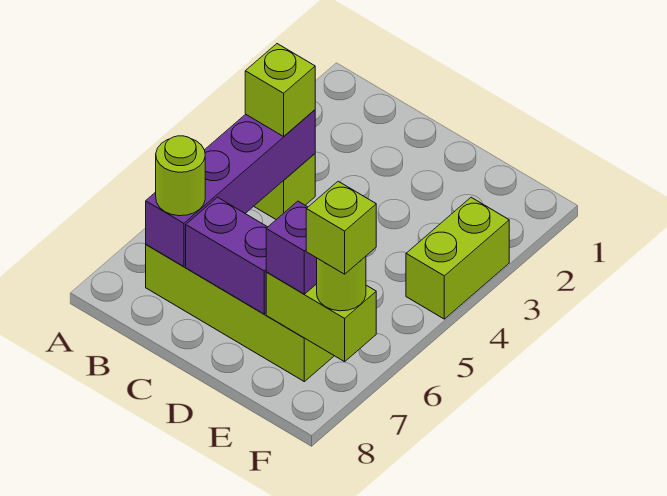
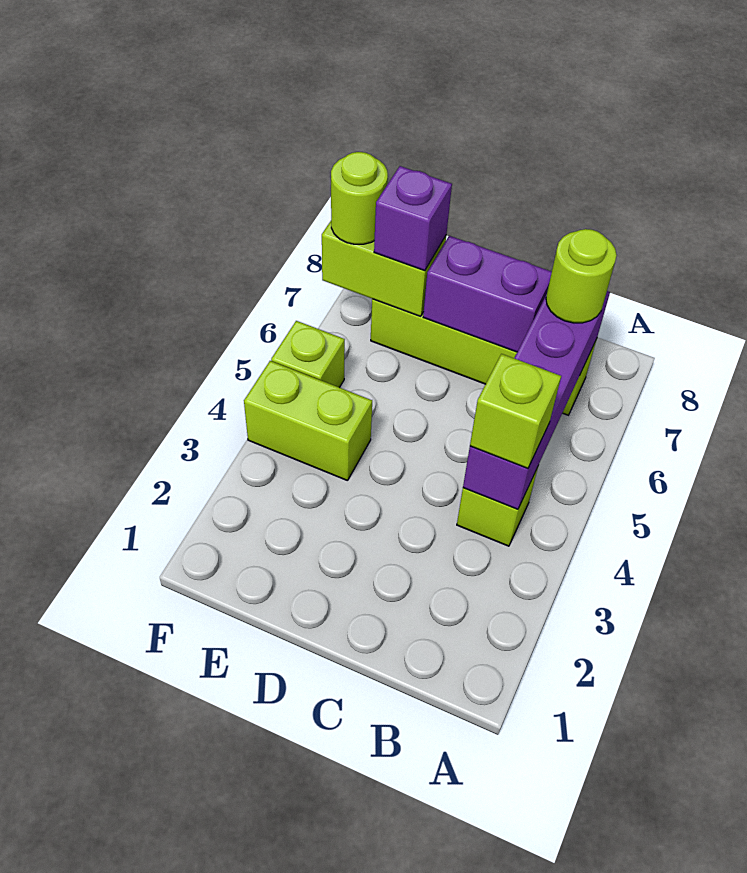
lime 1x2 brick [406,197,509,319] -> lime 1x2 brick turned to [244,361,372,481]
lime 1x1 brick [306,181,376,274] -> lime 1x1 brick moved to [271,321,345,387]

